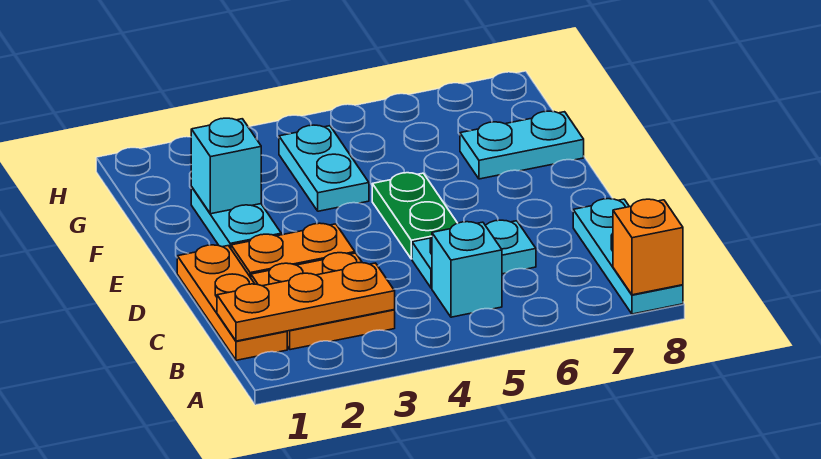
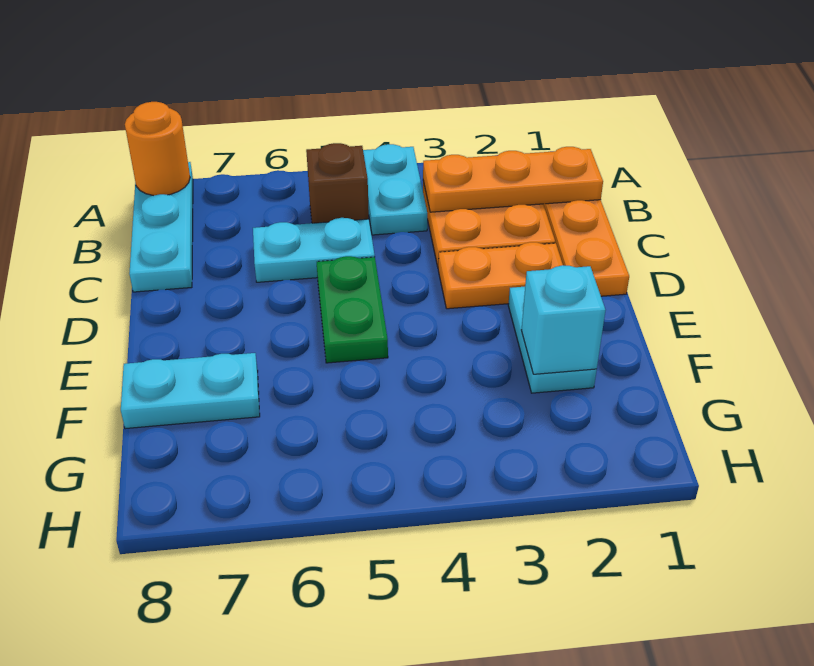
orange 1x1 brick [613,199,683,295] -> orange 1x1 round brick [125,102,190,196]
cyan 1x1 brick [432,222,502,317] -> brown 1x1 brick [306,143,369,223]
cyan 1x2 plate [279,125,369,211] -> cyan 1x2 plate moved to [363,144,427,235]

